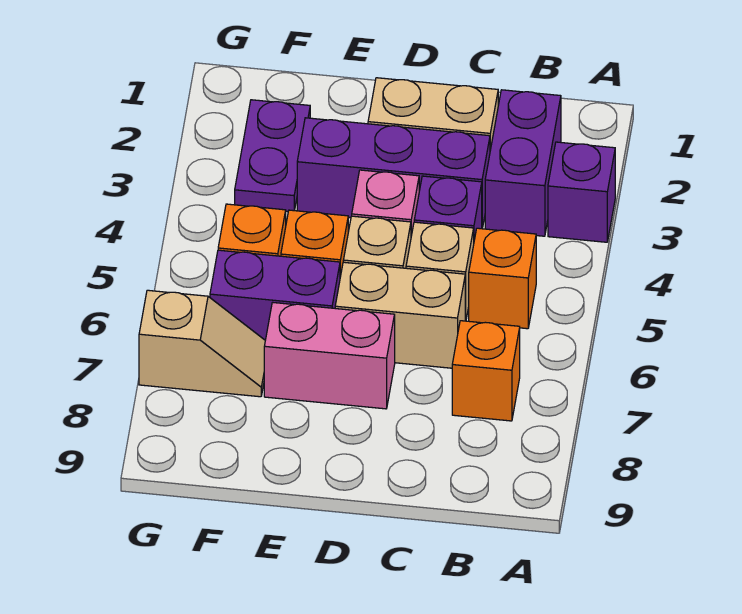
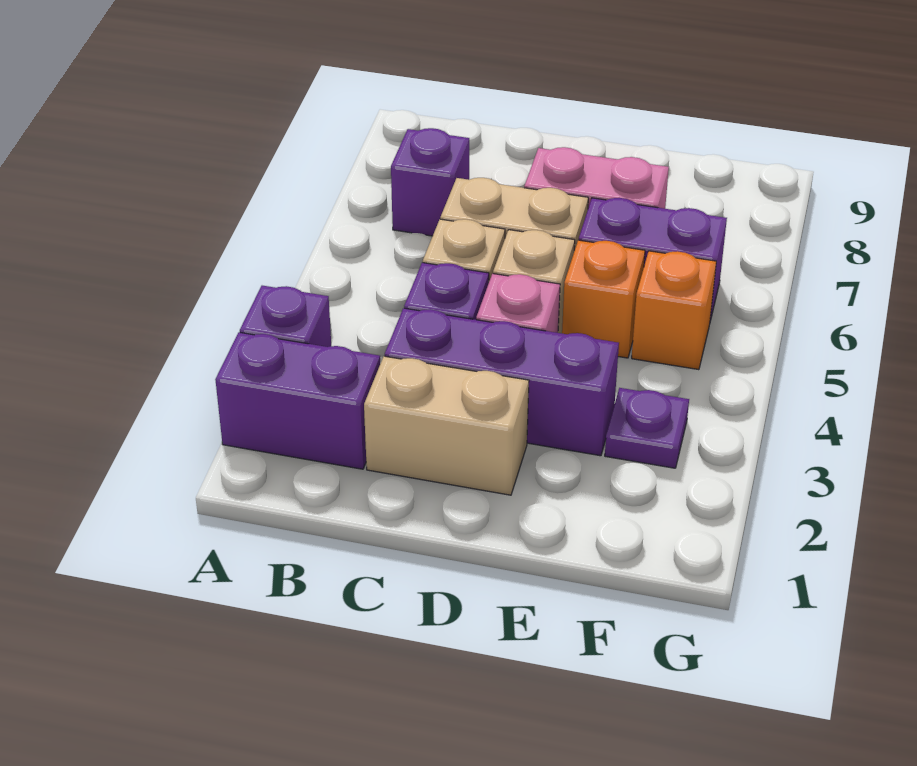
purple 1x2 brick [485,90,561,236] -> purple 1x2 brick turned to [215,332,380,469]
orange 1x1 brick [469,228,536,329] -> none
orange 1x1 brick [452,321,520,421] -> purple 1x1 brick [391,128,469,236]
purple 1x2 plate [235,100,310,212] -> purple 1x1 plate [605,388,689,468]
tan 1x2 slope [139,290,265,397] -> none

